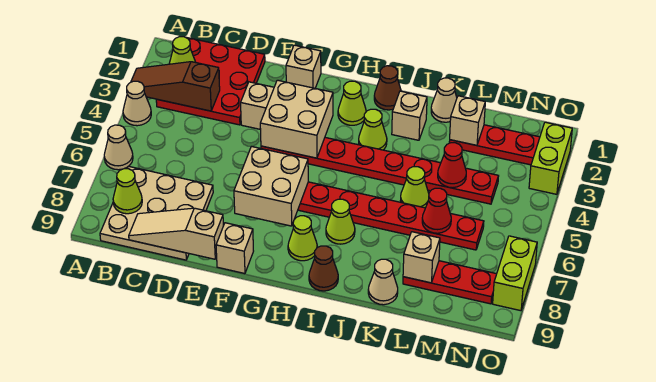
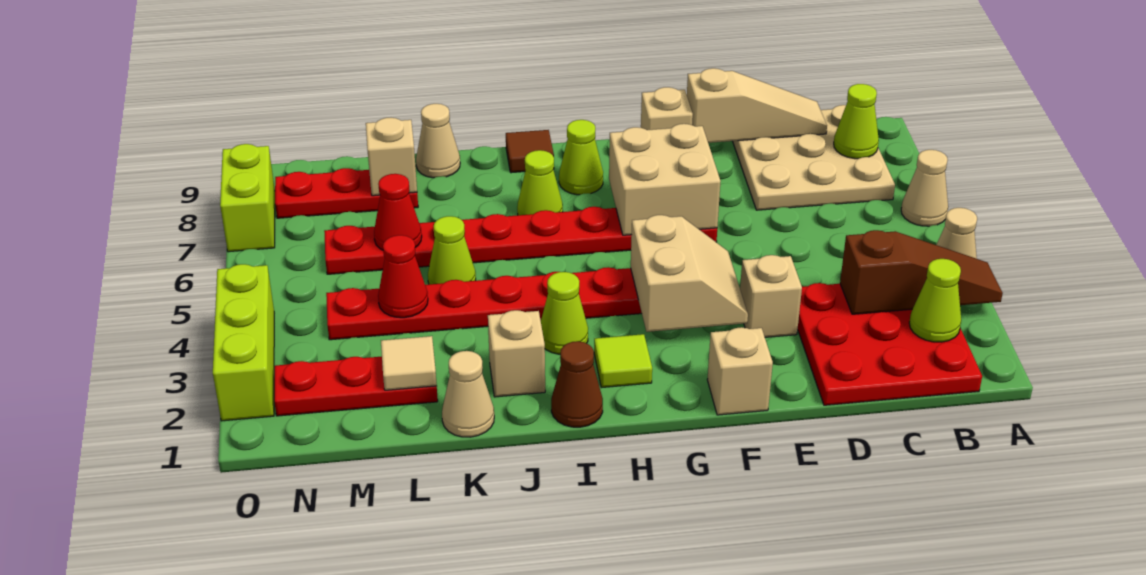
tan 2x2 brick [260,80,333,158] -> tan 2x2 slope [631,215,748,332]
lime 1x1 cone [338,81,366,125] -> lime 1x1 tile [594,334,652,387]
brown 1x1 cone [309,246,338,291] -> brown 1x1 tile [506,130,554,173]
tan 1x1 brick [450,96,485,145] -> tan 1x1 tile [381,336,437,390]
lime 1x2 brick [529,122,572,194] -> lime 1x3 brick [213,264,274,421]

